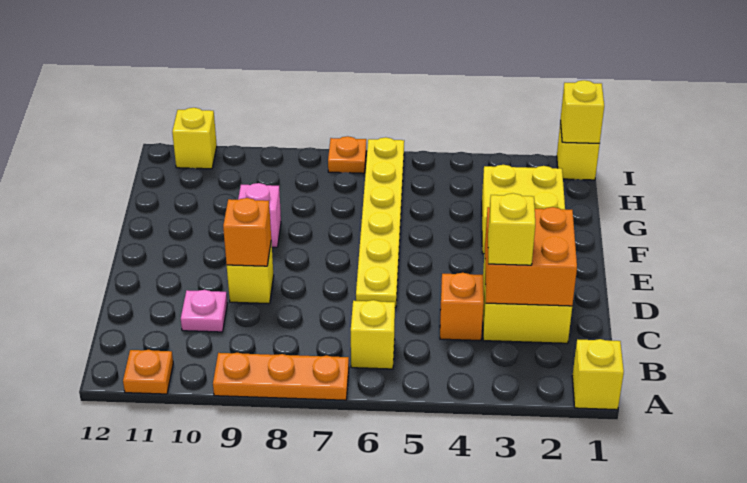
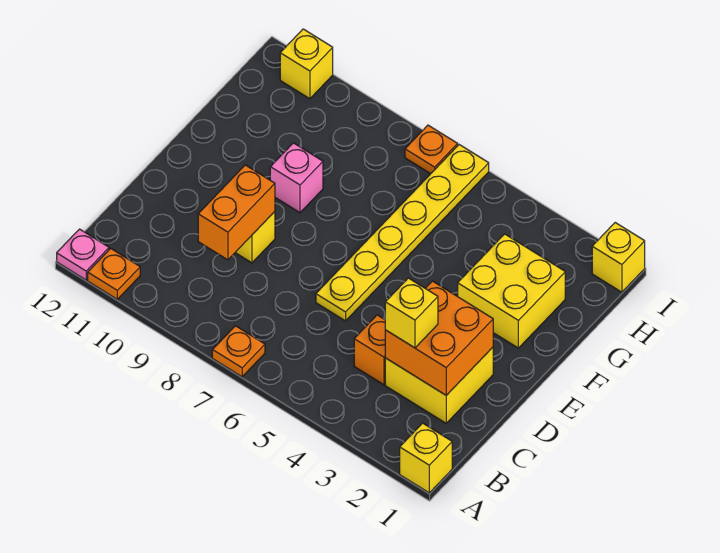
orange 1x3 plate [213,353,349,400] -> orange 1x1 plate [212,326,265,377]
yellow 1x1 brick [351,300,395,369] -> none
pink 1x1 plate [181,290,227,332] -> pink 1x1 plate moved to [57,229,109,280]
orange 1x1 brick [223,198,271,266] -> orange 1x2 brick [198,165,275,260]
yellow 1x1 brick [560,80,604,143] -> none

